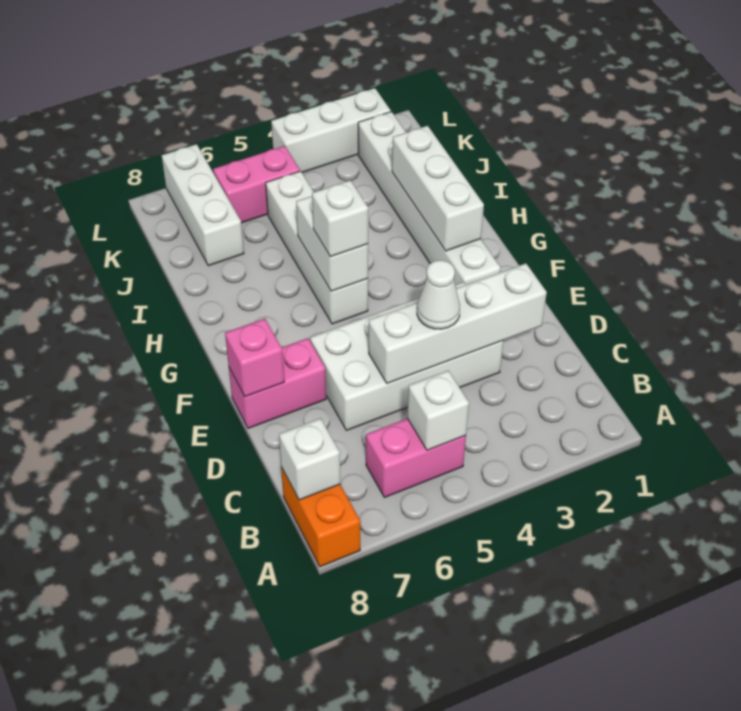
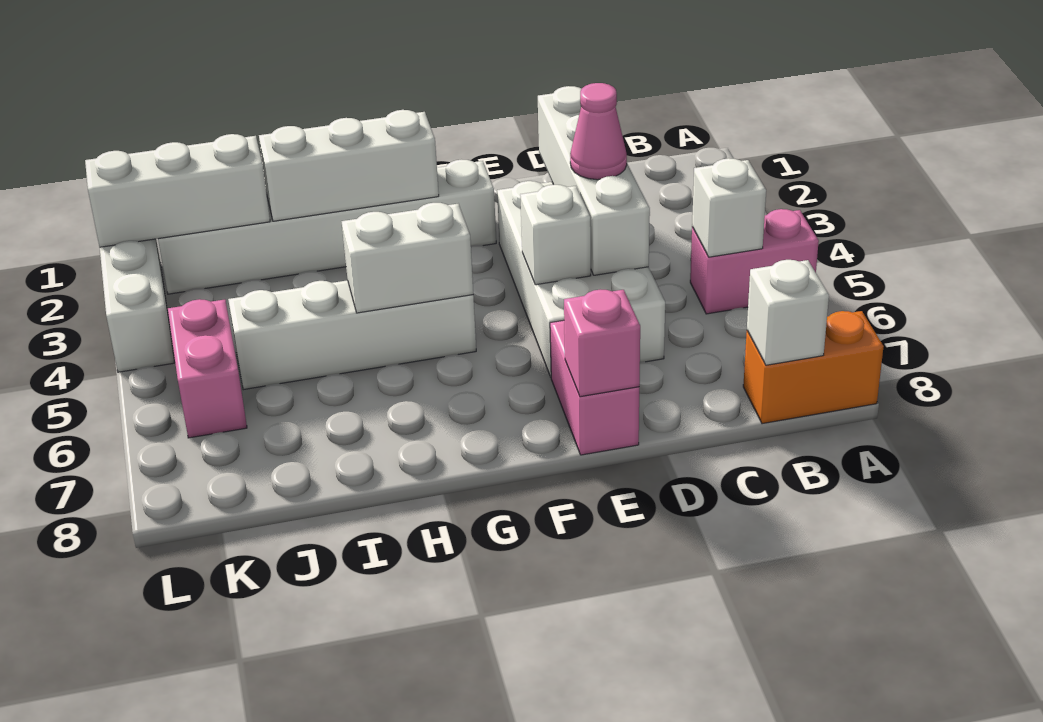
pink 1x2 brick [366,419,466,498] -> pink 1x2 brick turned to [690,209,819,314]
white 1x1 cone [417,260,460,329] -> pink 1x1 cone [570,83,627,180]
white 1x1 brick [312,180,368,257] -> white 1x1 brick moved to [520,185,591,285]
white 1x3 brick [162,144,244,266] -> white 1x3 brick moved to [85,134,270,247]

